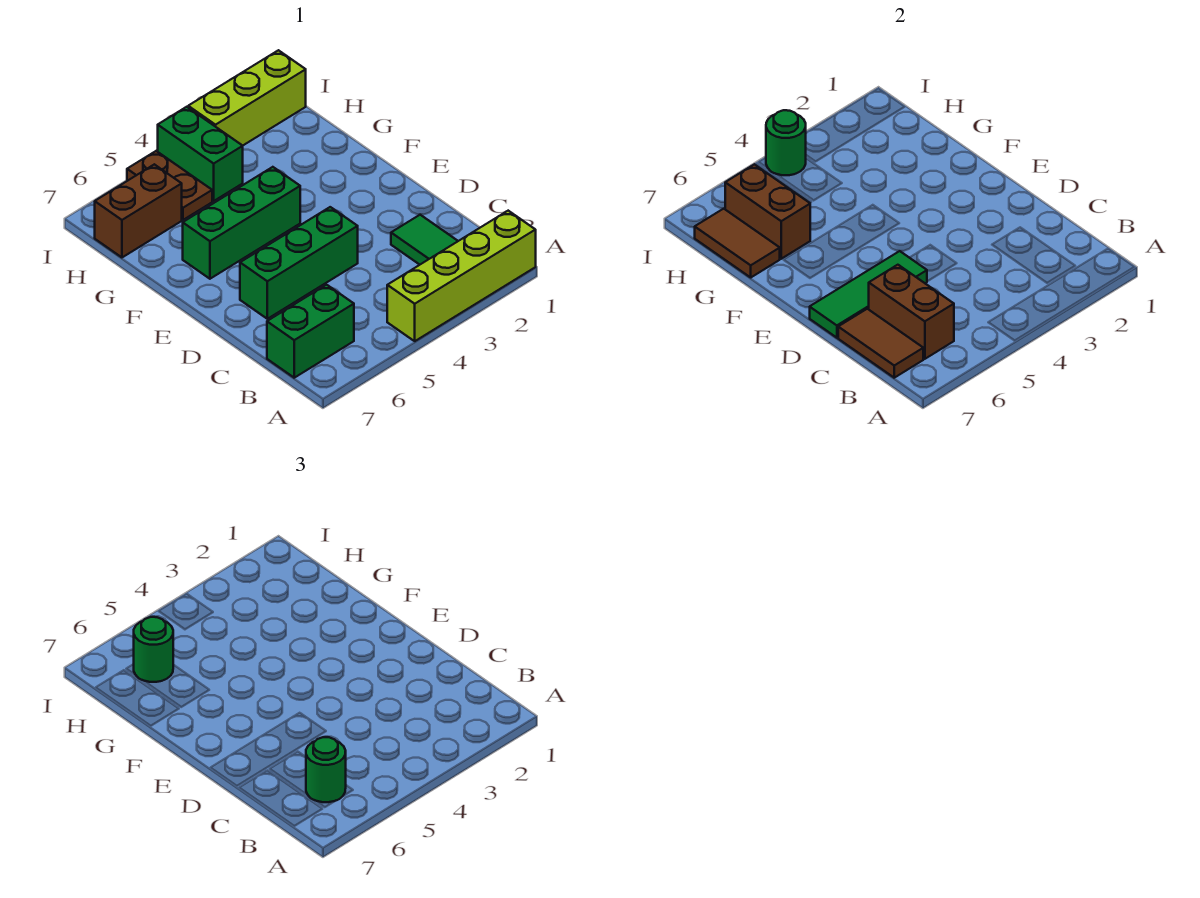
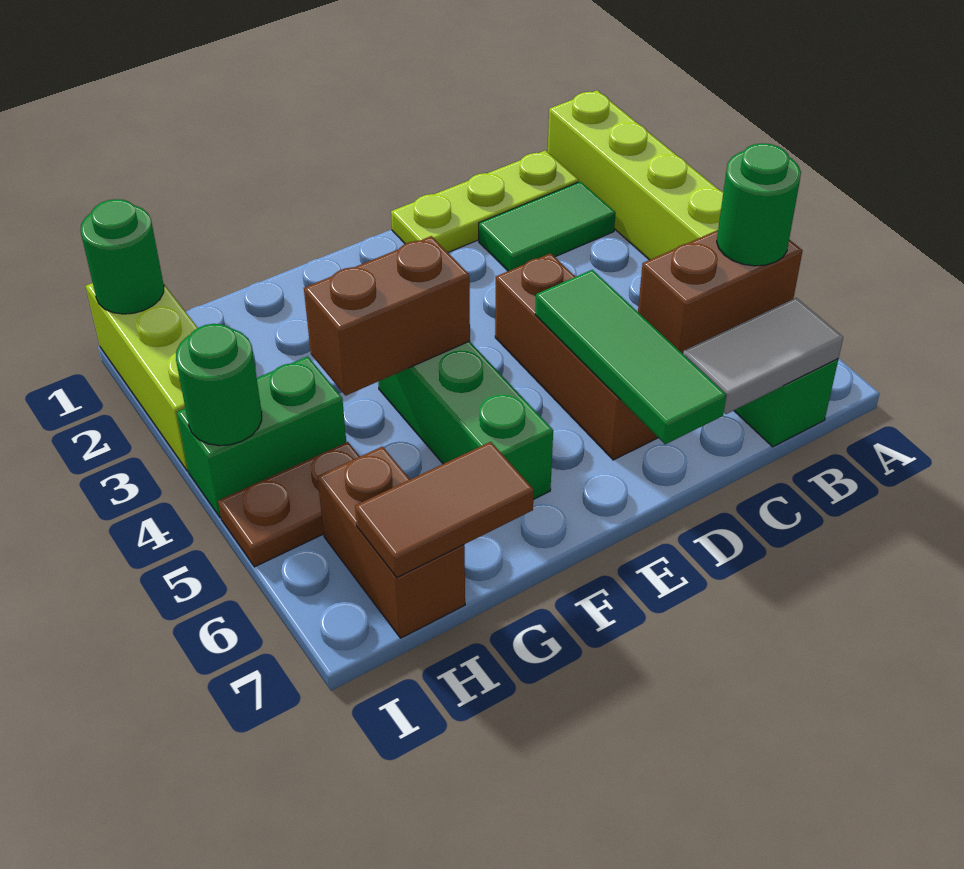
none -> lime 1x3 plate [391,150,579,252]
brown 1x2 tile [838,309,923,378] -> grey 1x2 tile [683,298,843,414]
green 1x3 brick [240,207,358,319] -> brown 1x3 brick [495,253,658,460]
brown 1x2 brick [725,164,810,259] -> brown 1x2 brick moved to [304,236,470,396]
green 1x1 round brick [134,617,173,682] -> green 1x1 round brick moved to [80,199,164,314]

